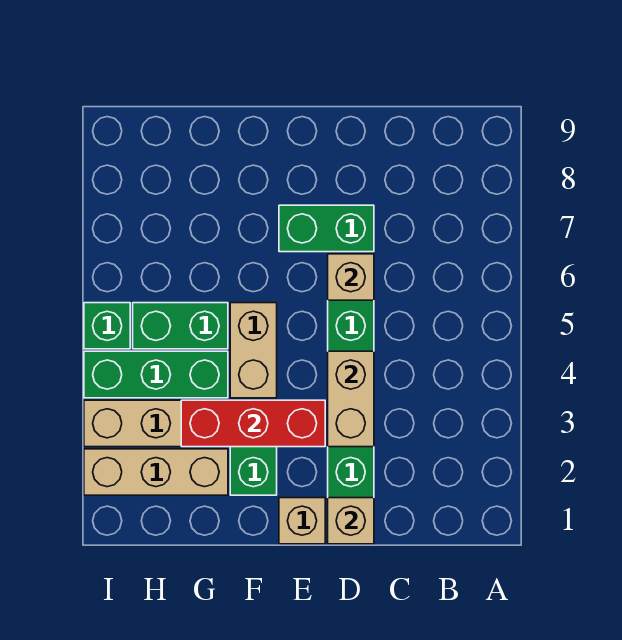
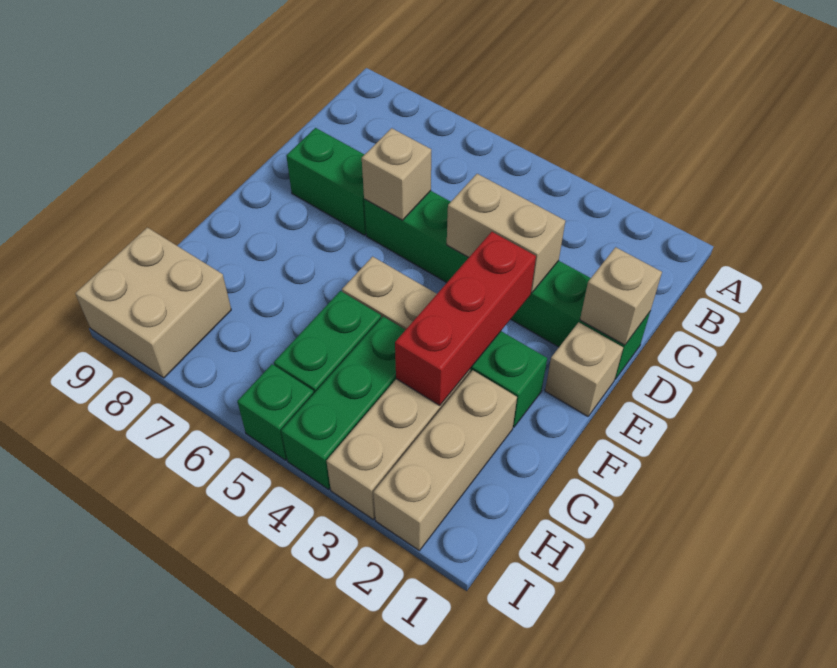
green 1x2 brick [279,205,374,252] -> green 1x2 brick turned to [286,128,366,235]
none -> tan 2x2 brick [75,227,231,378]

